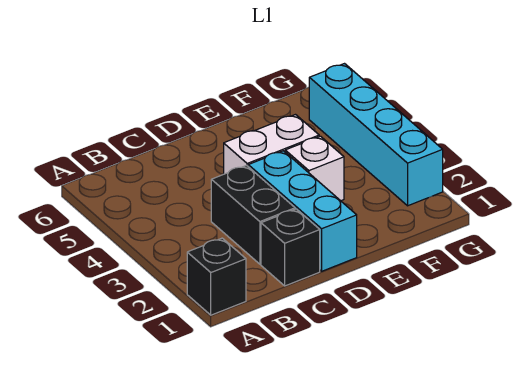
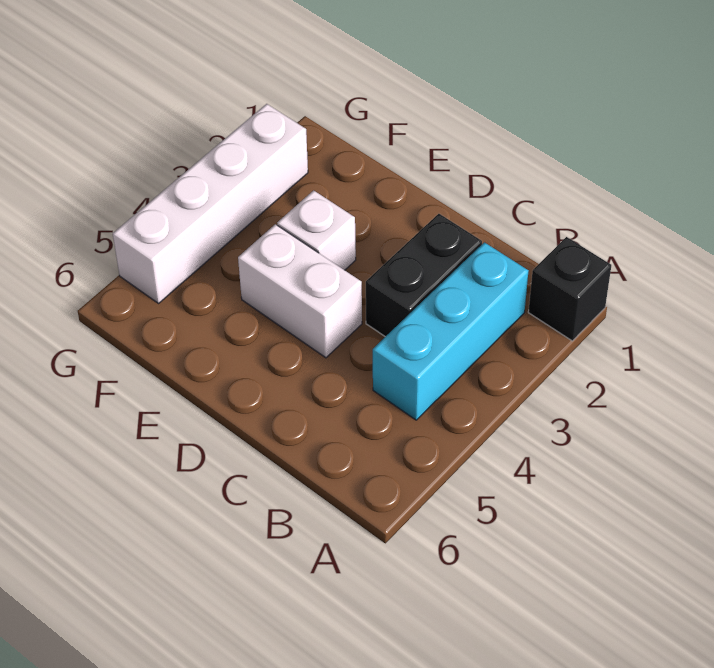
black 1x1 brick [261,209,320,286] -> none
cyan 1x3 brick [248,151,357,271] -> cyan 1x3 brick moved to [373,242,528,420]
cyan 1x4 brick [309,64,443,206] -> white 1x4 brick [113,104,308,303]

